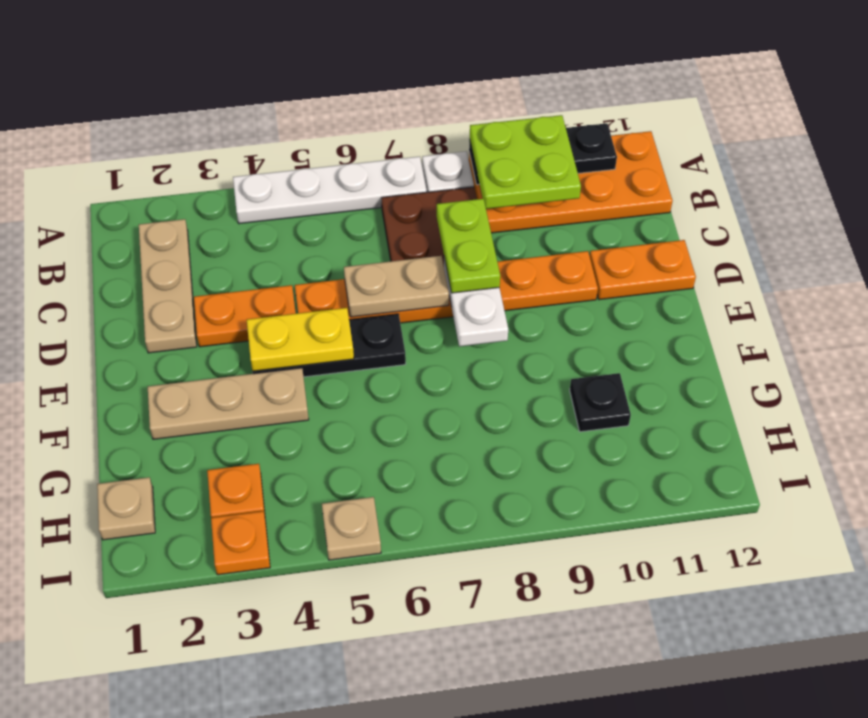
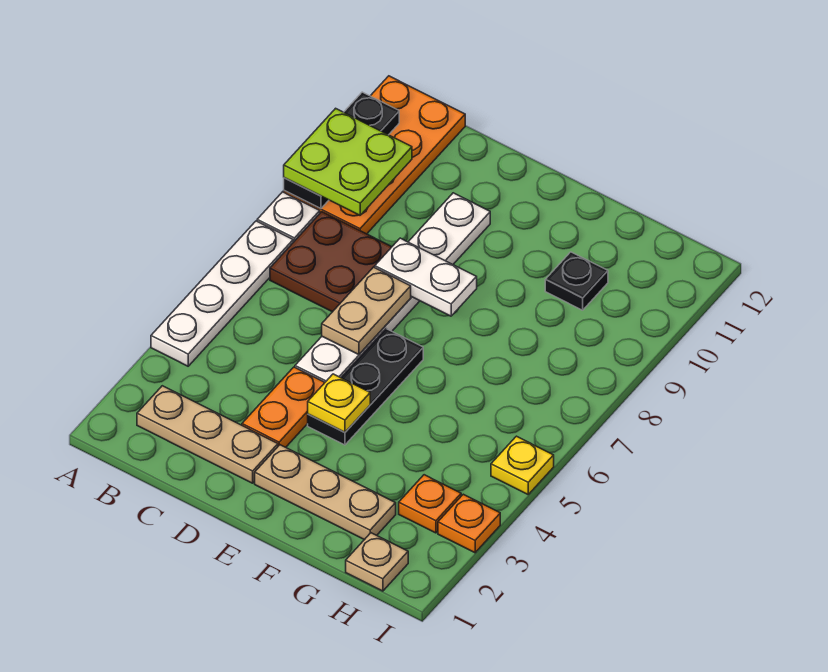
lime 1x2 plate [437,199,500,293] -> none
orange 1x6 plate [295,251,598,323] -> white 1x6 plate [295,193,490,382]
orange 1x2 plate [590,240,696,300] -> none
yellow 1x2 plate [247,308,354,371] -> yellow 1x1 plate [308,374,370,432]
tan 1x3 plate [148,368,309,439] -> tan 1x3 plate turned to [255,445,396,540]
tan 1x1 plate [322,497,381,560] -> yellow 1x1 plate [491,436,554,494]

